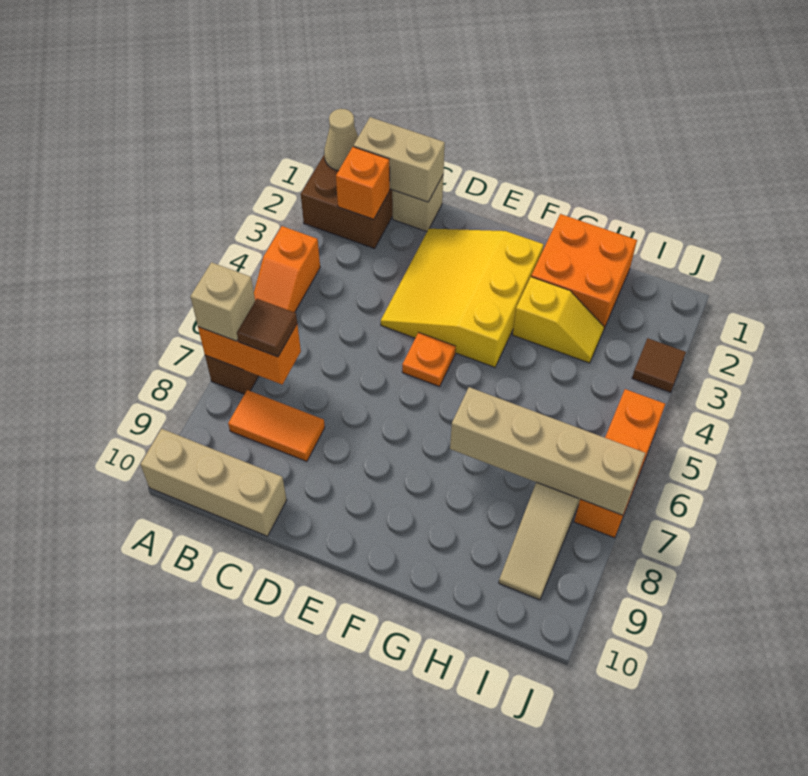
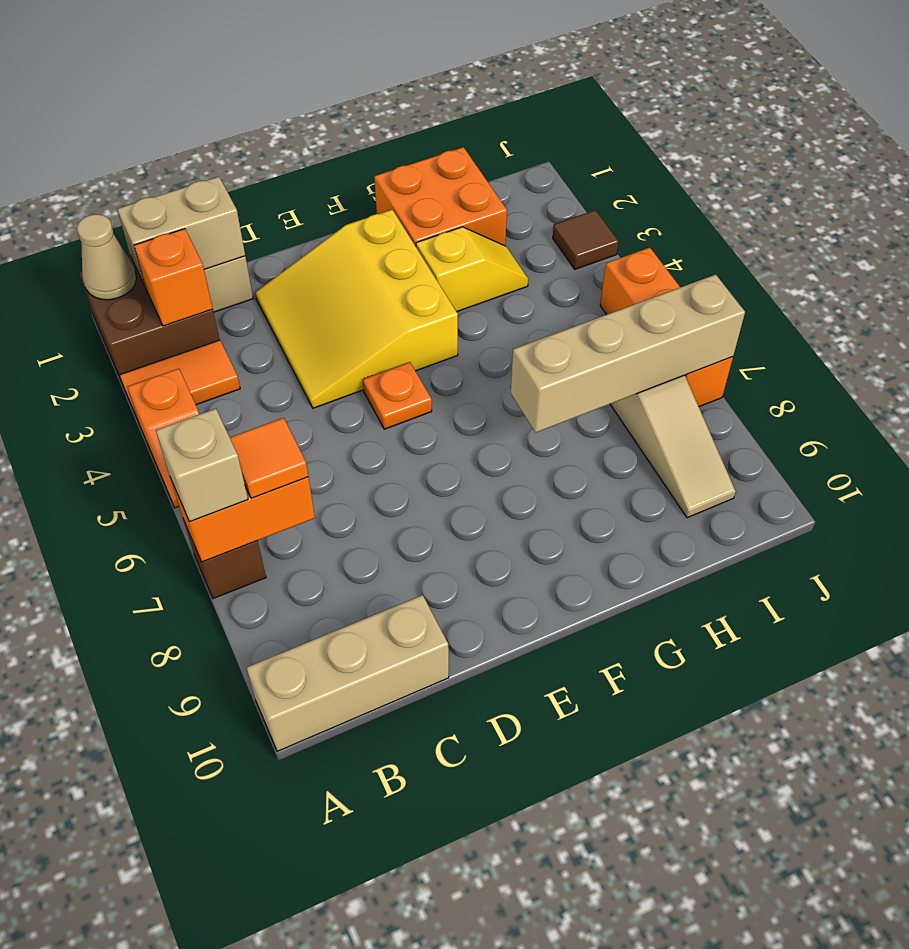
brown 1x1 tile [237,299,297,357] -> orange 1x1 tile [230,418,308,498]
orange 1x2 tile [228,390,325,461] -> orange 1x2 tile moved to [120,340,240,420]

